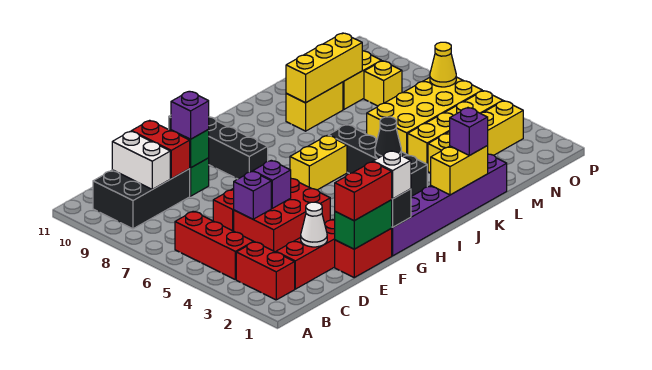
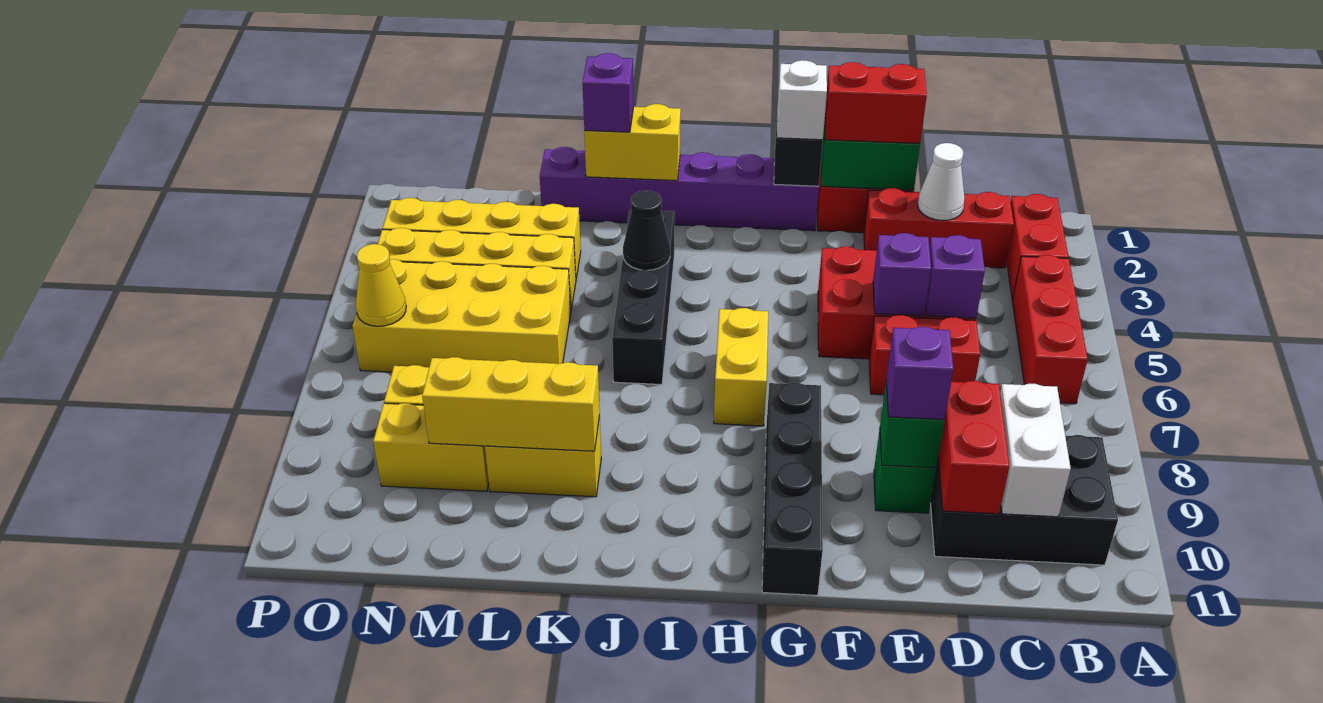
yellow 1x2 brick [290,135,347,190] -> yellow 1x2 brick turned to [714,308,768,426]

